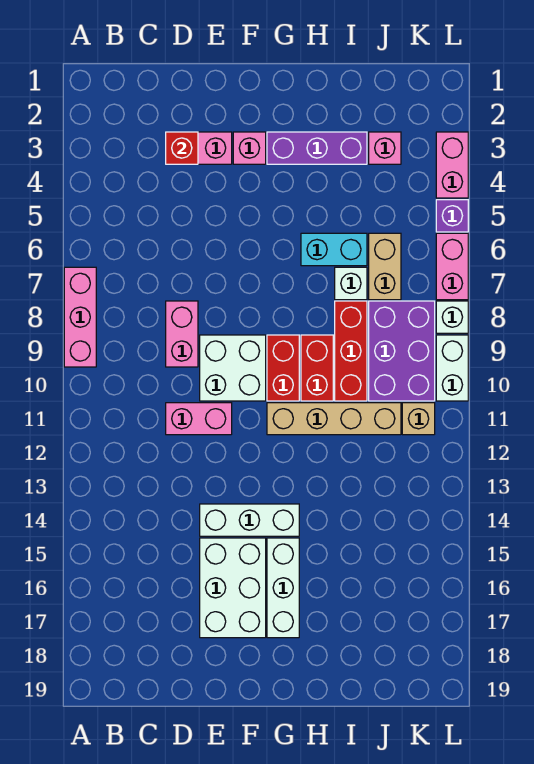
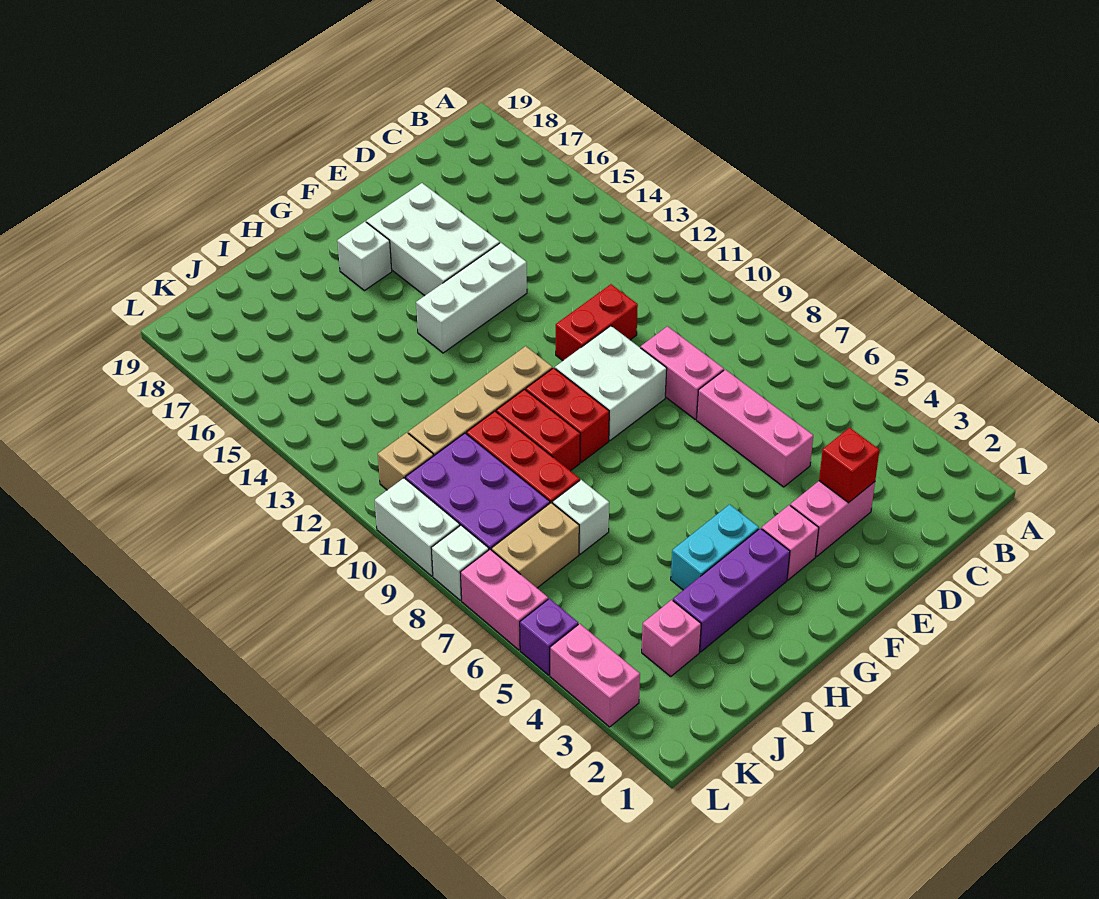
pink 1x3 brick [64,267,96,367] -> pink 1x3 brick moved to [697,370,813,487]
pink 1x2 brick [166,403,232,435] -> red 1x2 brick [556,284,638,360]
white 1x3 brick [267,538,299,638] -> white 1x1 brick [337,222,392,291]
cyan 1x2 brick [301,233,367,266] -> cyan 1x2 brick moved to [671,504,759,590]
tan 1x2 brick [369,233,401,300] -> tan 1x2 brick turned to [492,503,579,588]

